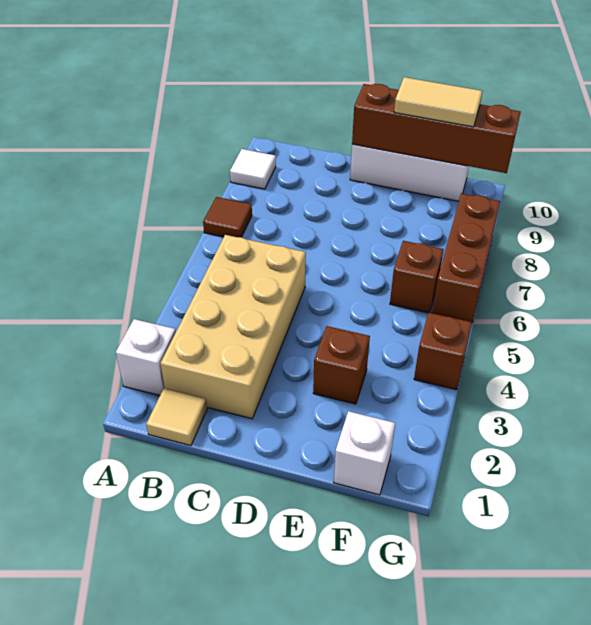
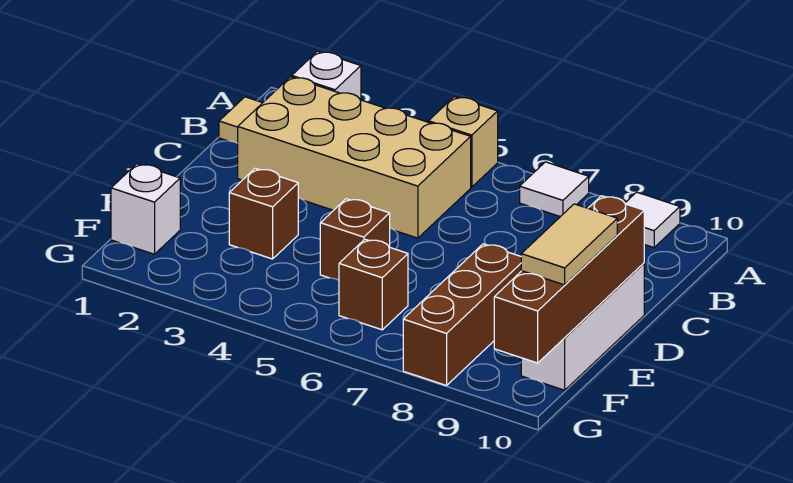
none -> tan 1x1 brick [428,97,498,187]
brown 1x1 tile [203,197,252,237] -> white 1x1 tile [520,162,589,217]
brown 1x1 brick [414,313,472,390] -> brown 1x1 brick moved to [320,199,390,280]
brown 1x3 brick [432,194,500,322] -> brown 1x3 brick turned to [403,244,521,386]

